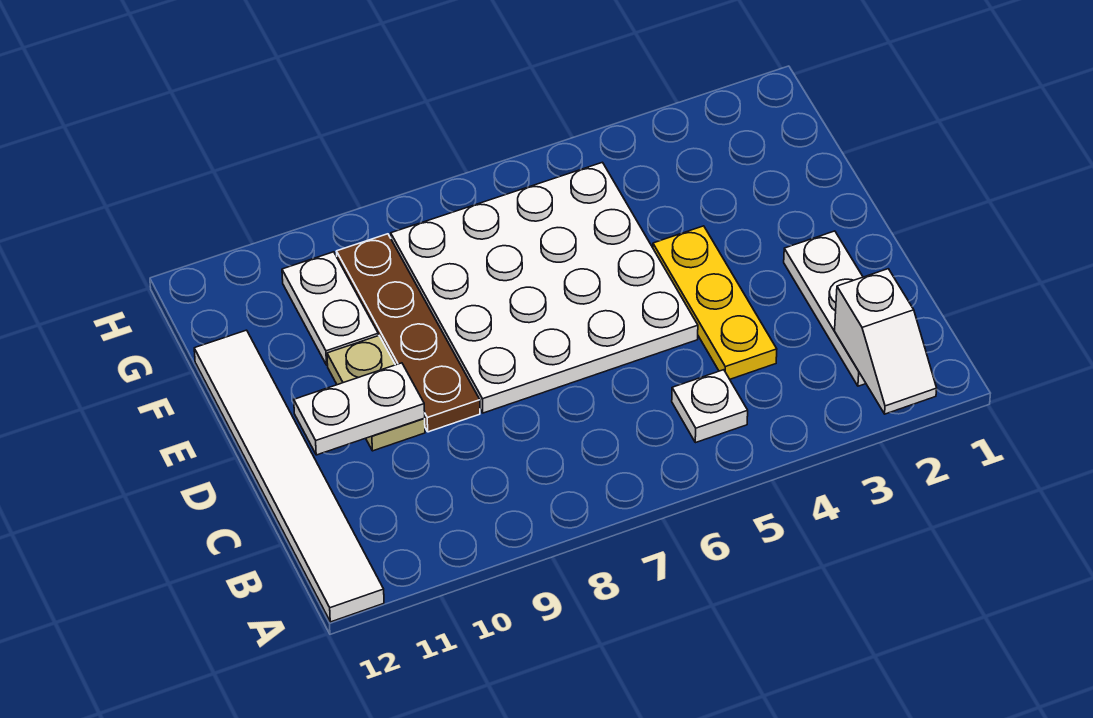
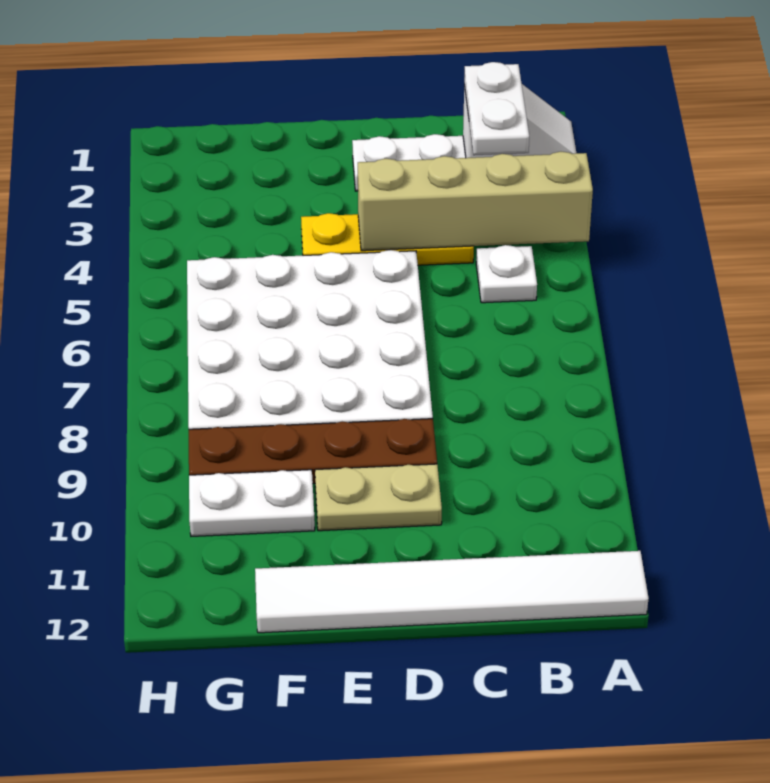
none -> tan 1x4 brick [358,152,593,251]
white 1x2 plate [294,363,425,455] -> white 1x2 plate moved to [464,62,529,155]

